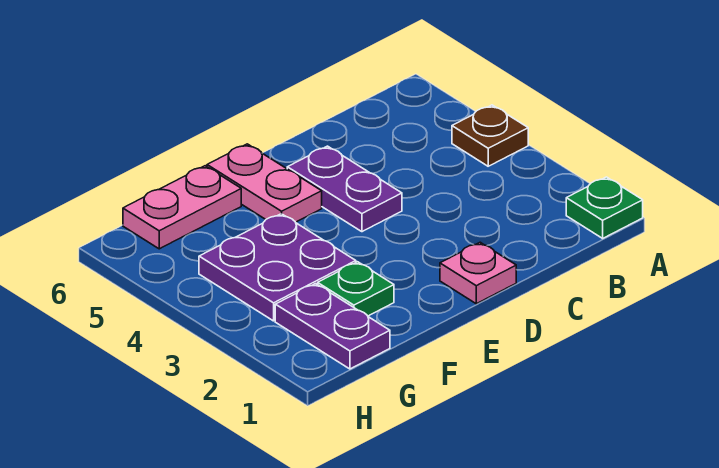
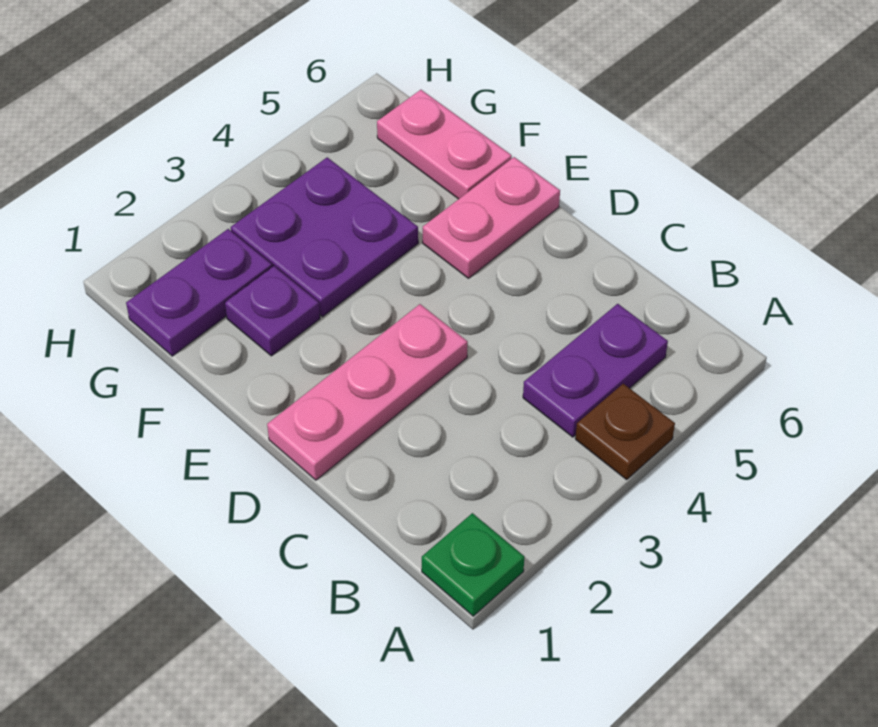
pink 1x1 plate [440,242,516,304] -> pink 1x3 plate [267,304,468,480]
purple 1x2 plate [287,146,402,232] -> purple 1x2 plate moved to [523,304,668,437]
green 1x1 plate [318,262,394,316] -> purple 1x1 plate [225,266,320,356]

